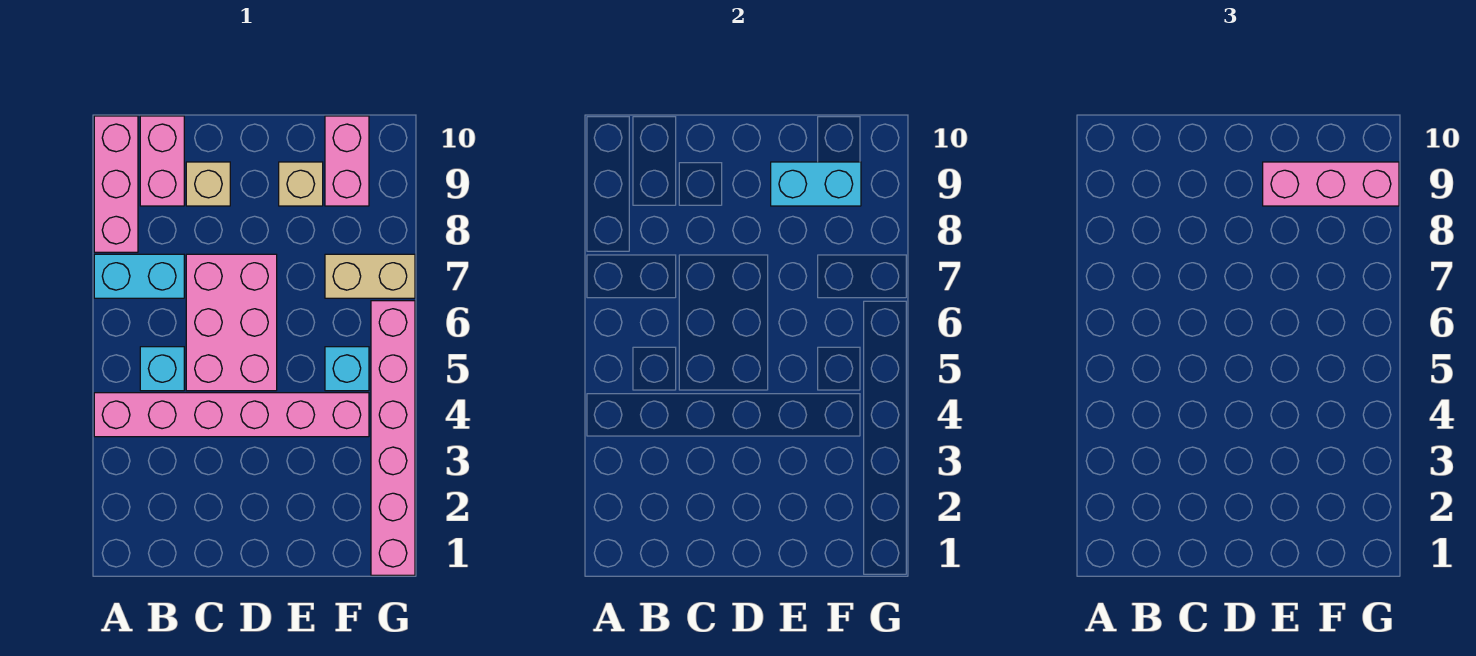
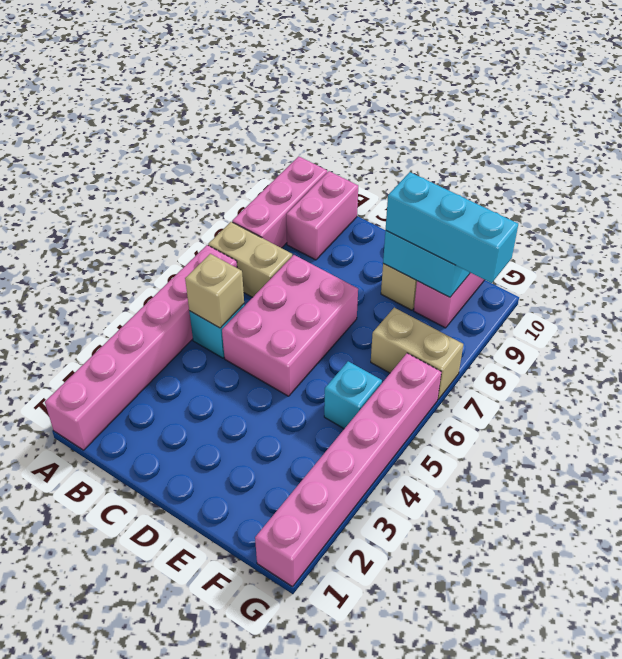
pink 1x6 brick [94,393,369,437] -> pink 1x6 brick turned to [45,245,237,450]
cyan 1x2 brick [94,254,184,298] -> tan 1x2 brick [208,222,292,297]
tan 1x1 brick [186,162,230,206] -> tan 1x1 brick moved to [185,254,244,328]
pink 1x3 brick [1263,162,1399,206] -> cyan 1x3 brick [386,172,518,283]

